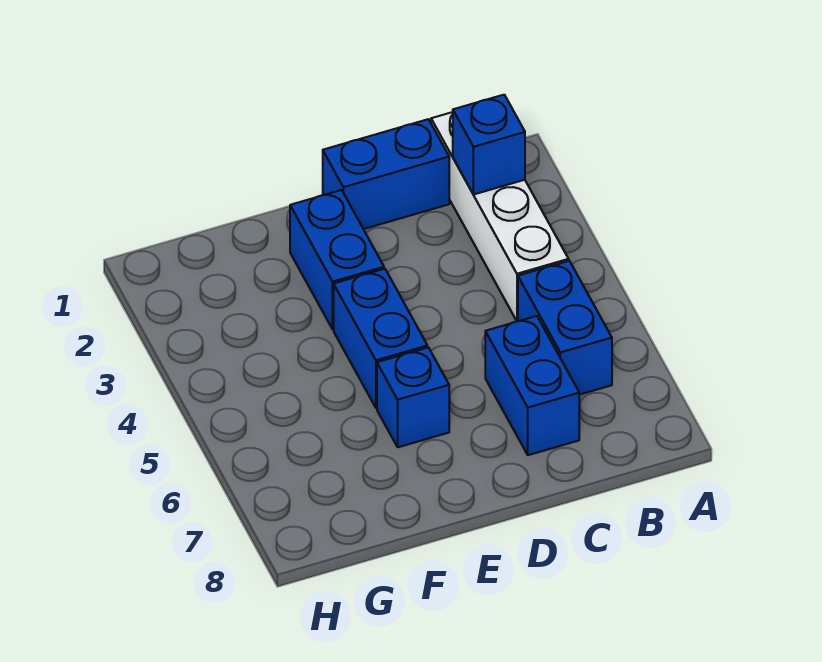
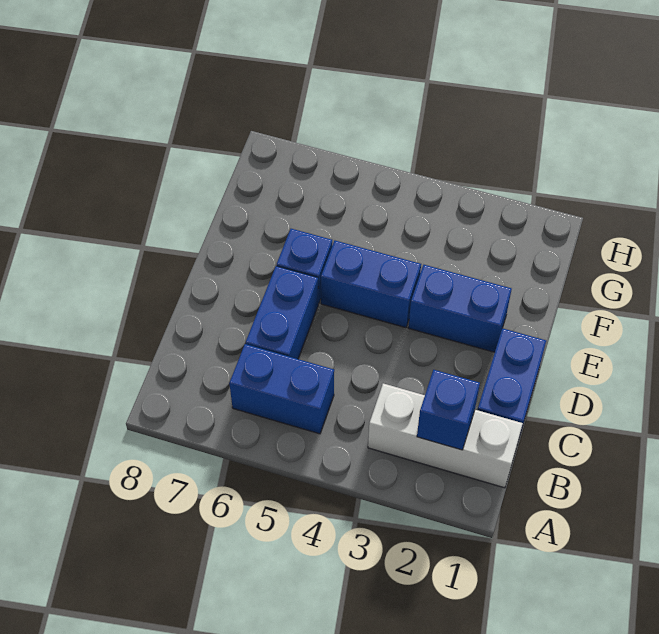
white 1x4 brick [431,112,569,321] -> white 1x3 brick [368,384,523,488]
blue 1x2 brick [485,316,579,455] -> blue 1x2 brick turned to [246,266,318,359]

